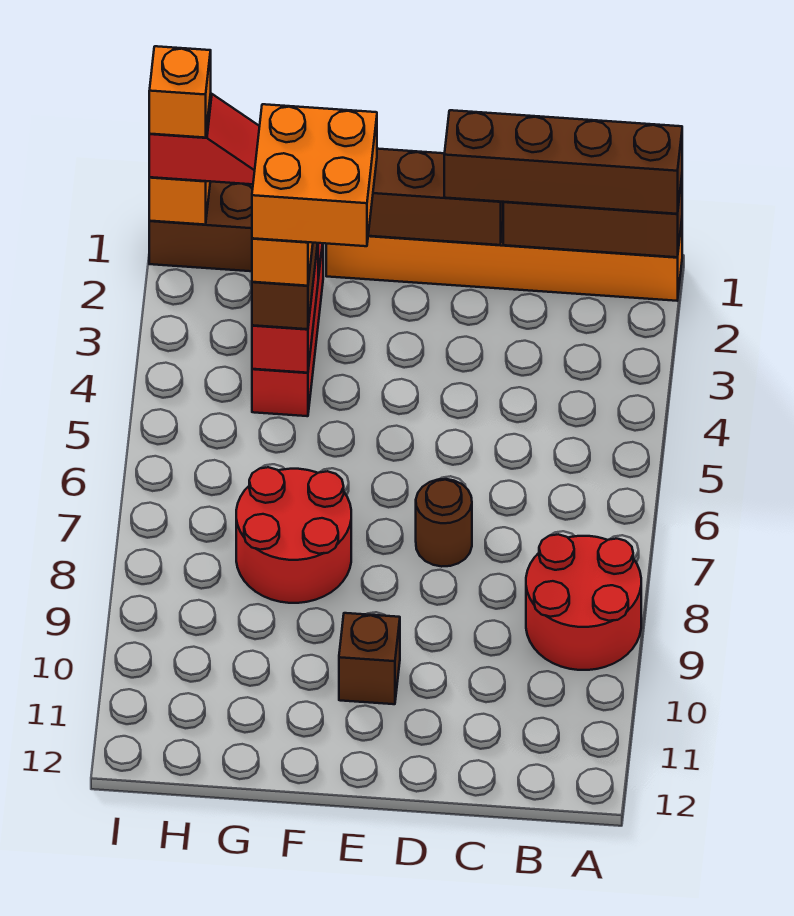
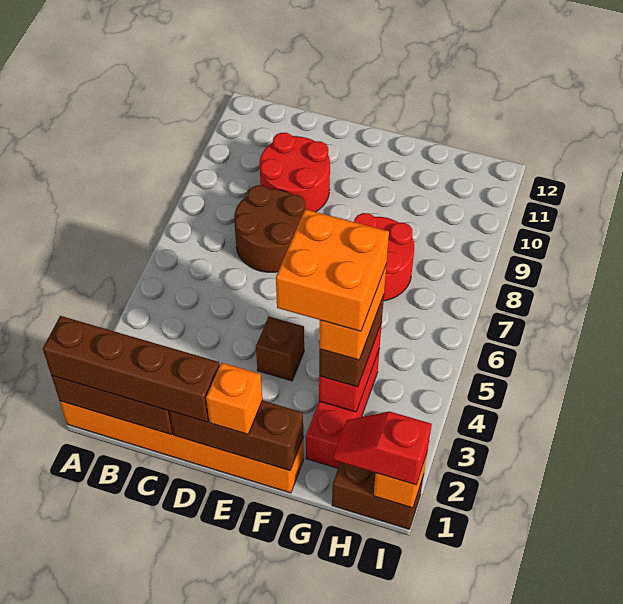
red 2x2 round brick [526,534,641,670] -> red 2x2 round brick moved to [260,133,330,212]
brown 1x1 round brick [416,479,472,567] -> brown 2x2 round brick [234,185,305,272]
brown 1x1 brick [339,613,400,704] -> brown 1x1 brick moved to [256,317,304,381]
orange 1x1 brick [149,46,211,138] -> orange 1x1 brick moved to [206,363,262,434]

